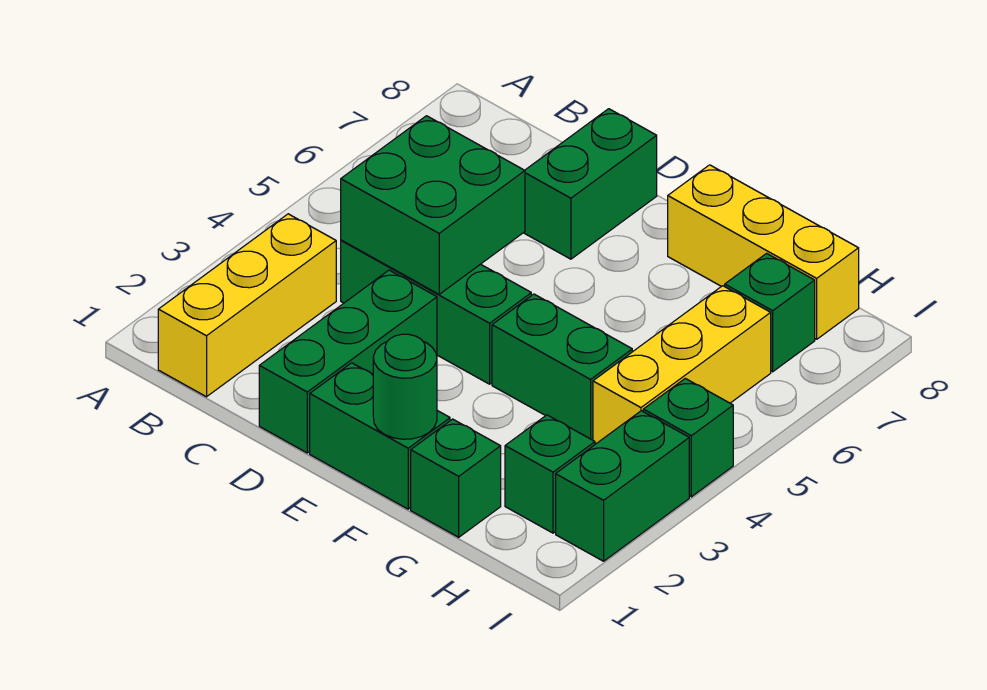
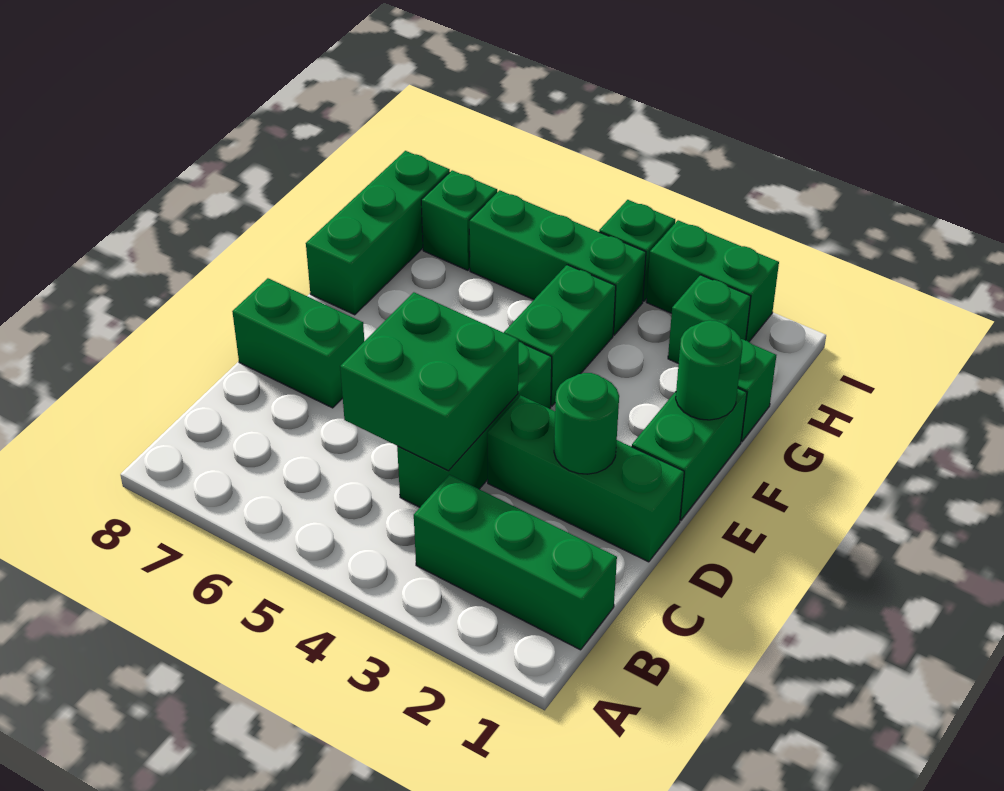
yellow 1x3 brick [158,214,336,397] -> green 1x3 brick [414,475,617,650]
none -> green 1x1 round brick [554,373,619,474]
yellow 1x3 brick [668,165,859,339] -> green 1x3 brick [306,151,450,315]
yellow 1x3 brick [593,286,771,444] -> green 1x3 brick [469,190,646,335]

